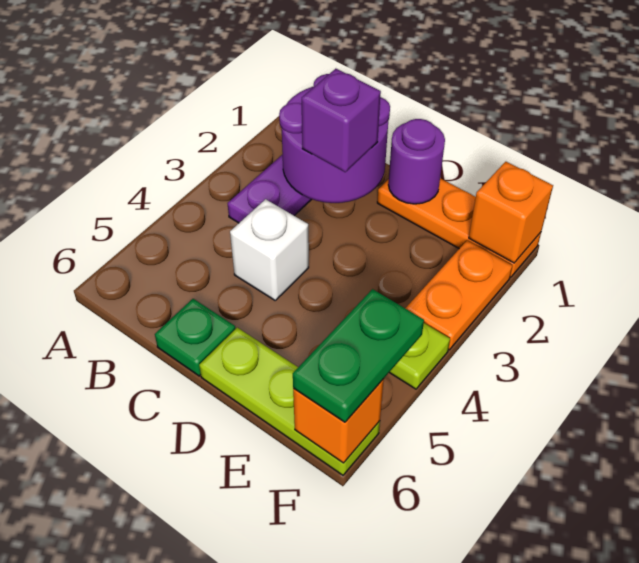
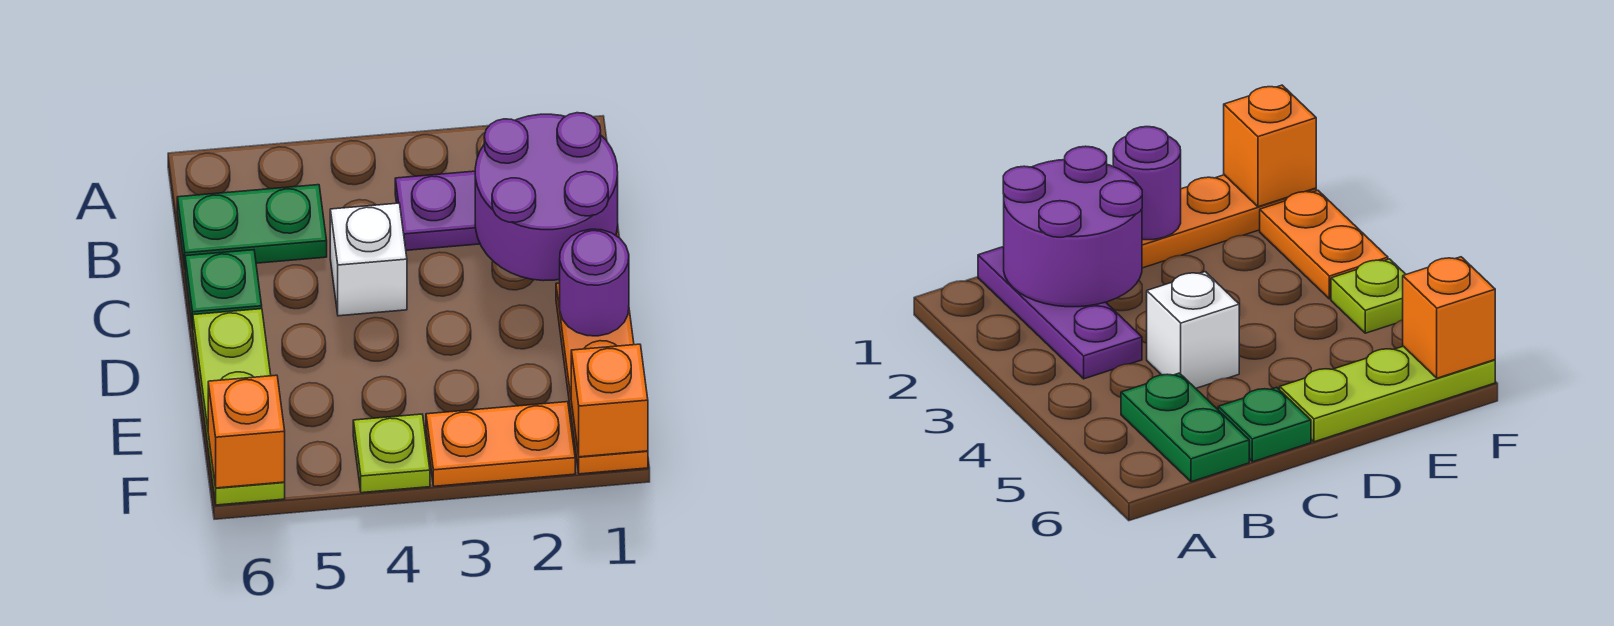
purple 1x1 brick [302,69,381,172] -> none
green 1x2 plate [293,289,424,422] -> green 1x2 plate moved to [177,185,327,267]

